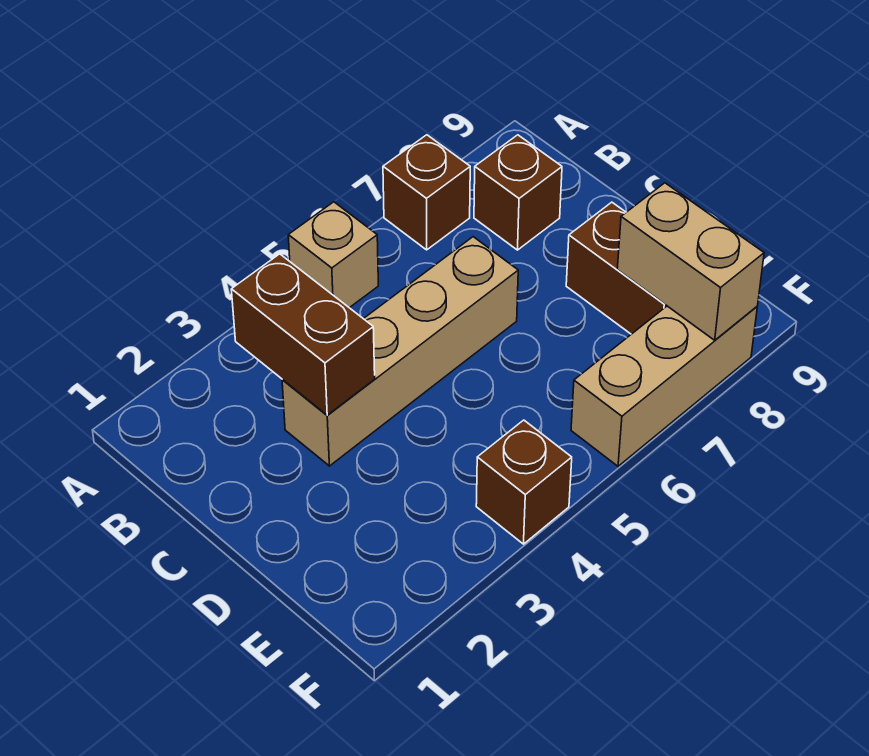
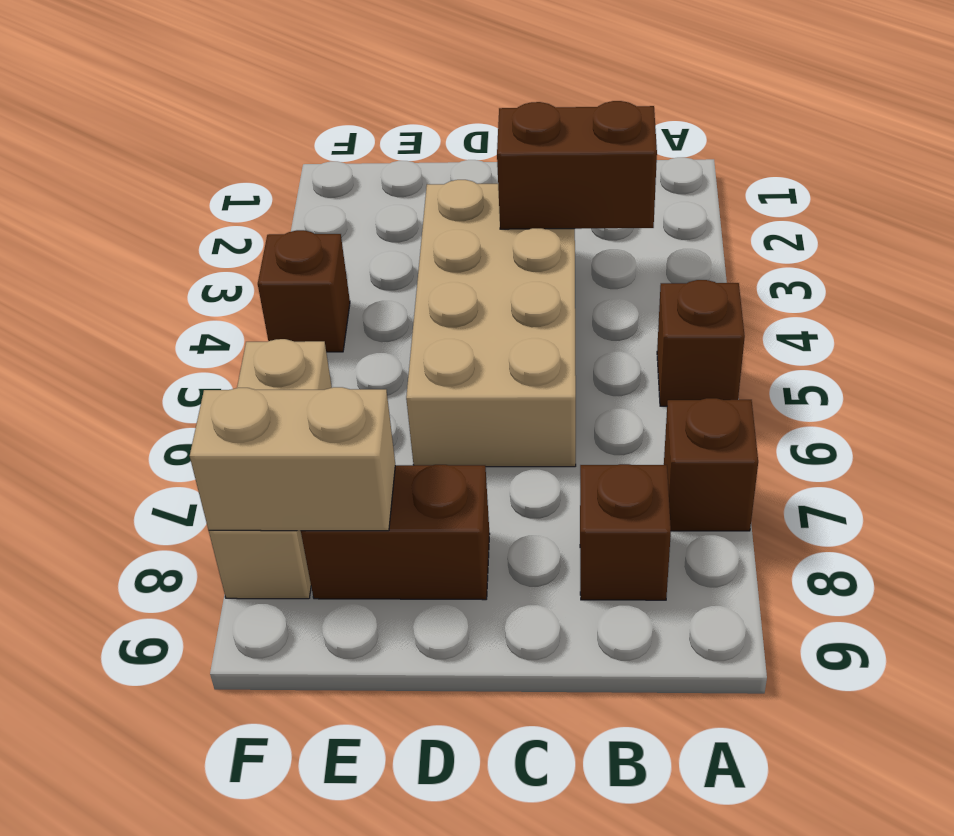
tan 1x1 brick [288,202,378,308] -> brown 1x1 brick [657,280,745,406]
tan 1x4 brick [282,237,518,466] -> tan 2x4 brick [406,180,576,467]

